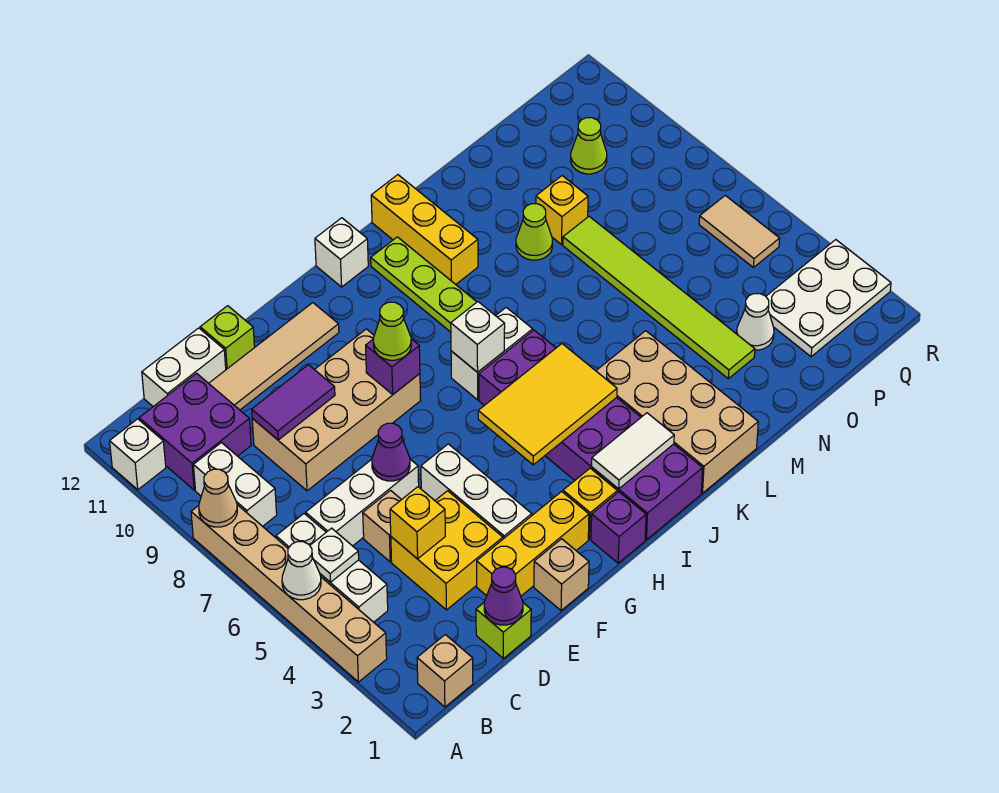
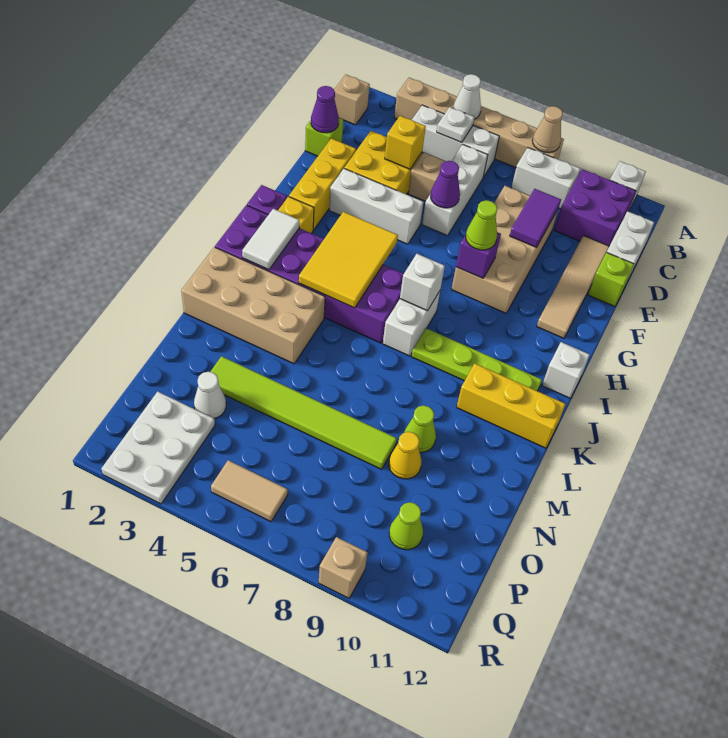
tan 1x1 brick [534,539,589,611] -> tan 1x1 brick moved to [319,537,368,598]
yellow 1x1 brick [536,176,588,244] -> yellow 1x1 cone [389,432,422,479]

